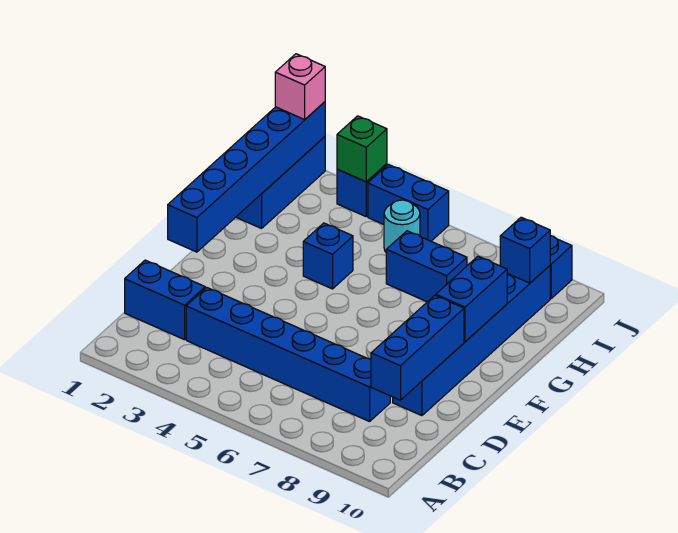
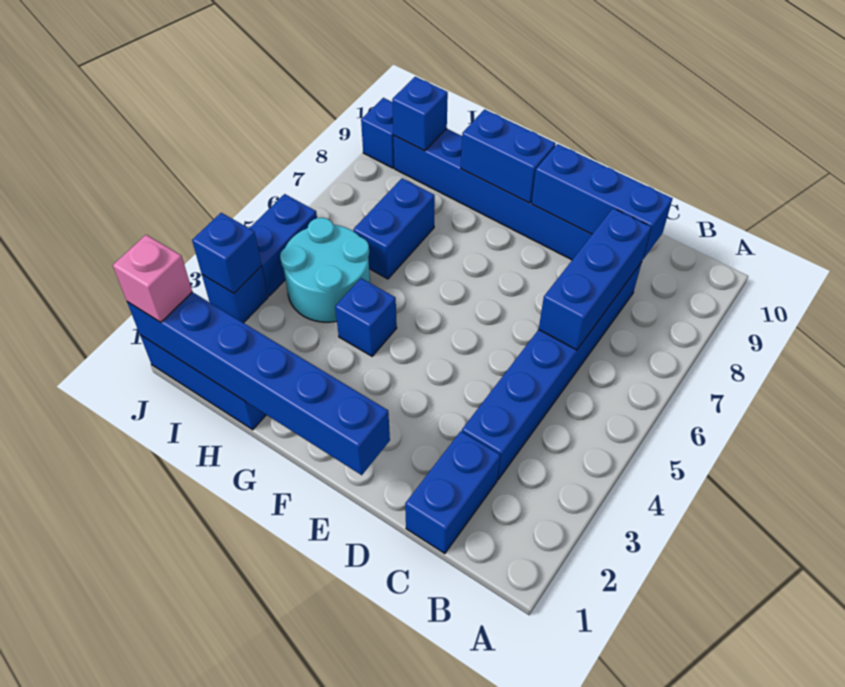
none -> blue 1x3 brick [539,208,651,350]
cyan 1x1 round brick [384,200,420,252] -> cyan 2x2 round brick [280,218,370,322]
green 1x1 brick [337,116,387,182] -> blue 1x1 brick [192,213,261,293]

